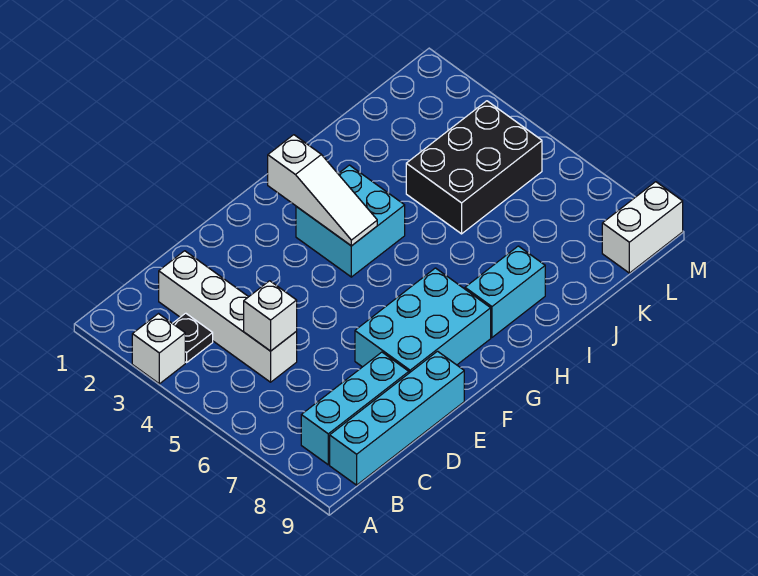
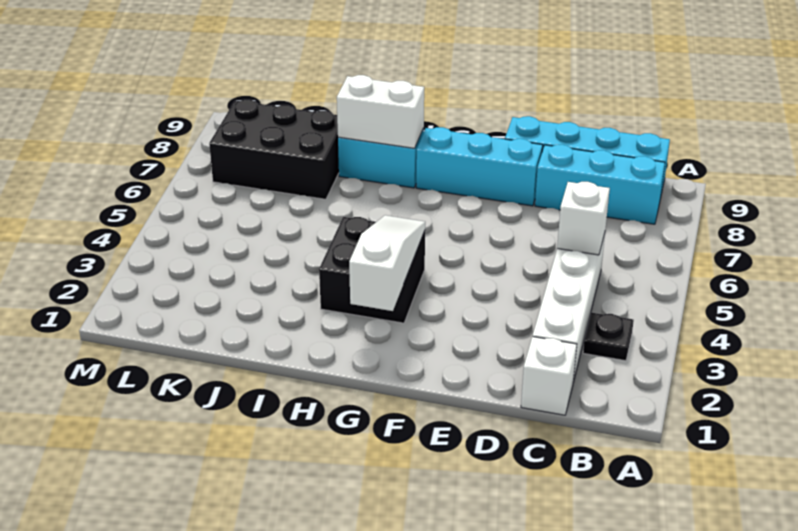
white 1x1 brick [132,314,185,384] -> white 1x1 brick moved to [521,337,577,415]
cyan 2x3 brick [355,268,491,373] -> cyan 1x3 brick [416,127,543,206]
cyan 2x2 brick [296,165,405,277] -> black 2x2 brick [319,217,425,323]
black 2x3 brick [406,101,542,234] -> black 2x3 brick moved to [209,100,339,199]
white 1x2 brick [602,182,683,273] -> white 1x2 brick moved to [337,75,424,148]

